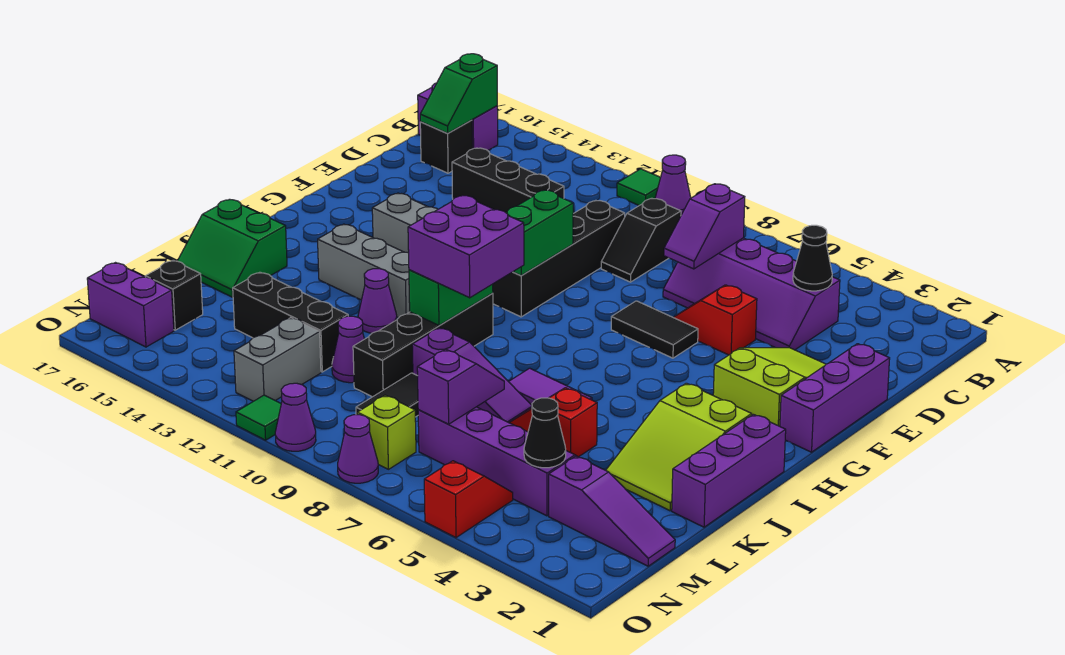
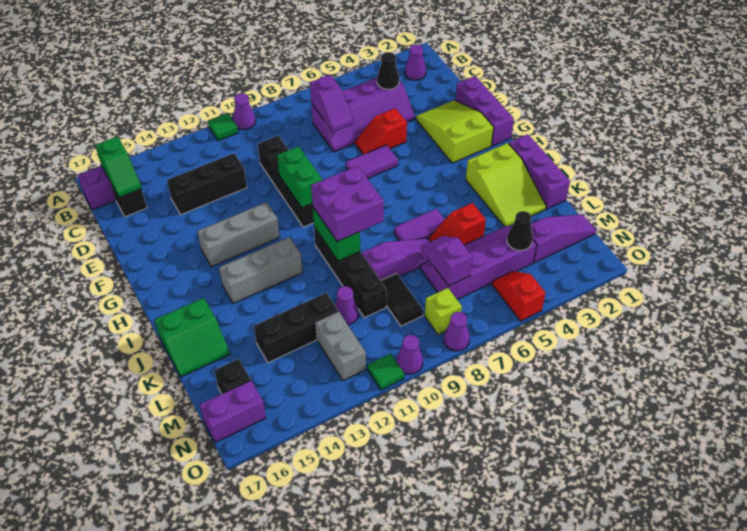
black 1x2 slope [601,198,681,282] -> none
black 1x2 tile [611,301,698,358] -> purple 1x2 tile [346,145,398,179]
purple 1x1 cone [358,269,397,333] -> purple 1x1 cone moved to [405,45,426,80]

